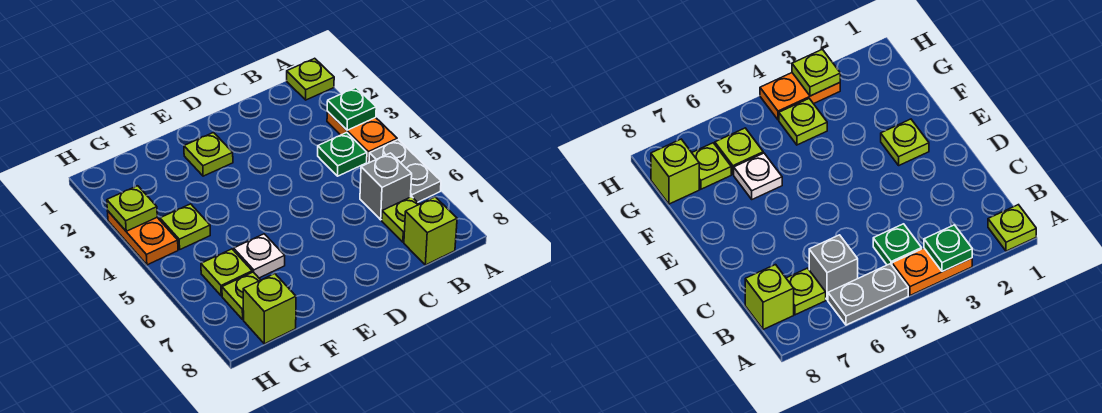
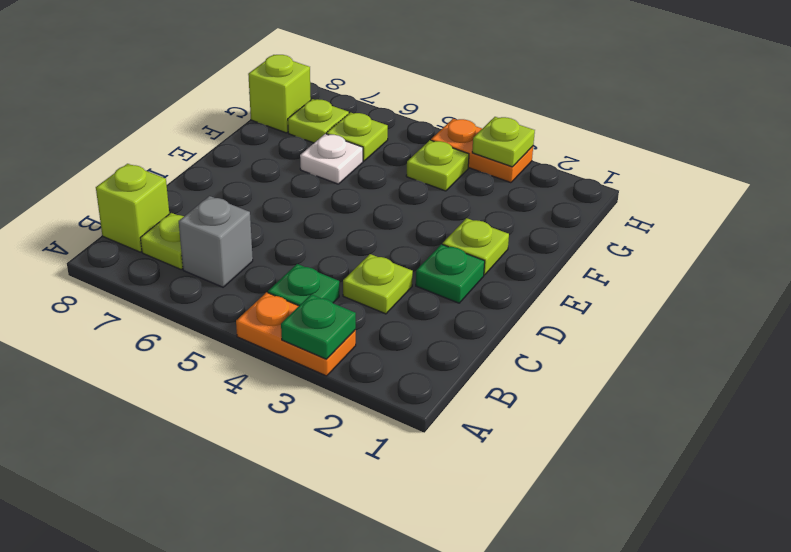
lime 1x1 plate [287,58,334,100] -> lime 1x1 plate moved to [343,254,413,314]
grey 1x2 plate [369,140,441,202] -> none
none -> green 1x1 plate [416,244,485,303]

